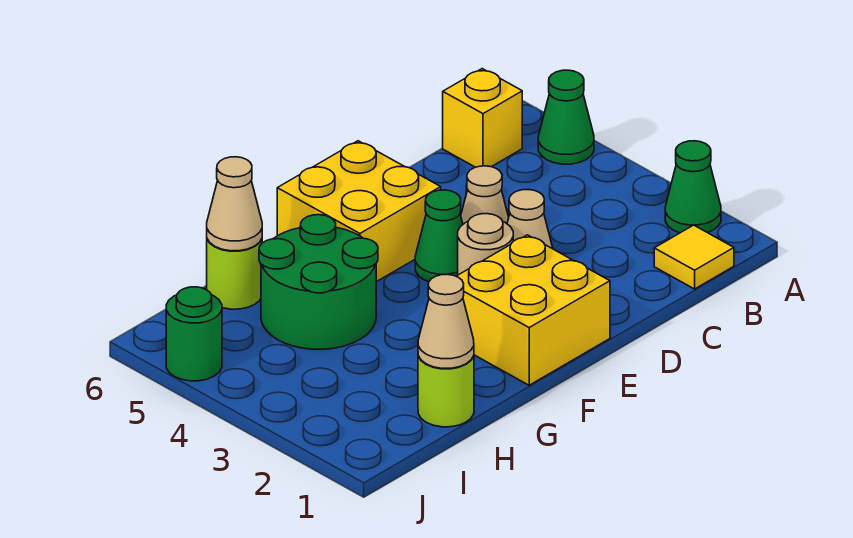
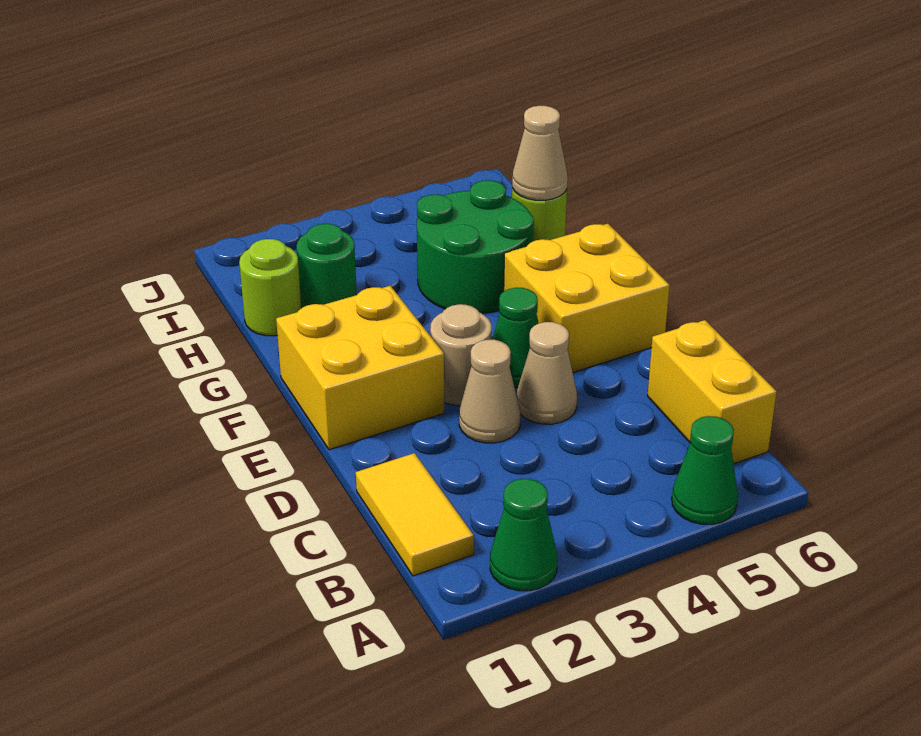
yellow 1x1 tile [654,225,734,289] -> yellow 1x2 tile [356,453,474,576]
yellow 1x1 brick [443,69,522,167] -> yellow 1x2 brick [648,320,777,464]
tan 1x1 cone [418,274,474,368] -> none
green 1x1 round brick [166,287,222,381] -> green 1x1 round brick moved to [297,224,357,308]

